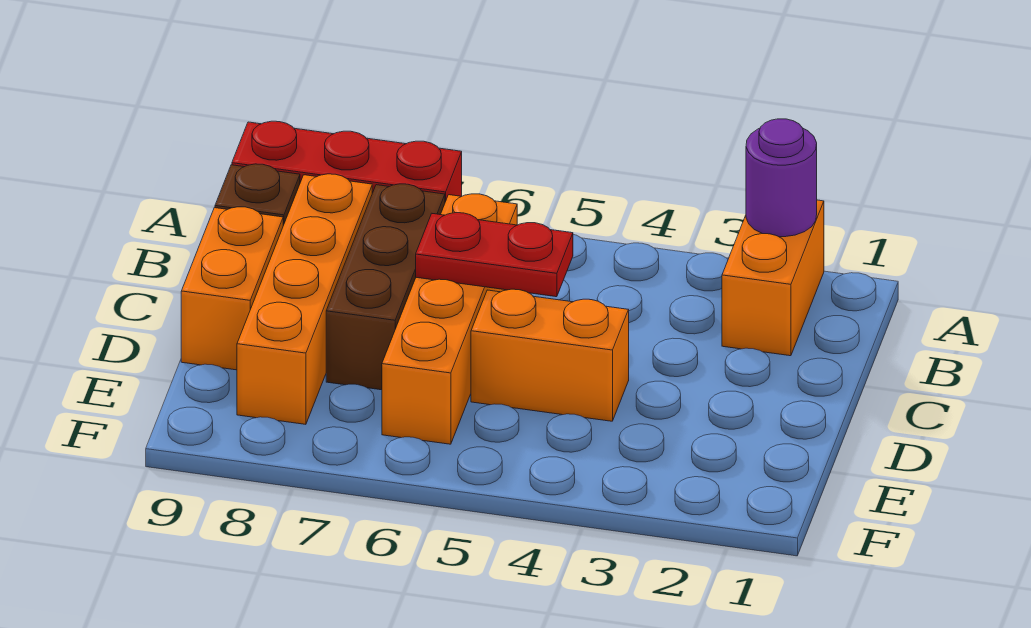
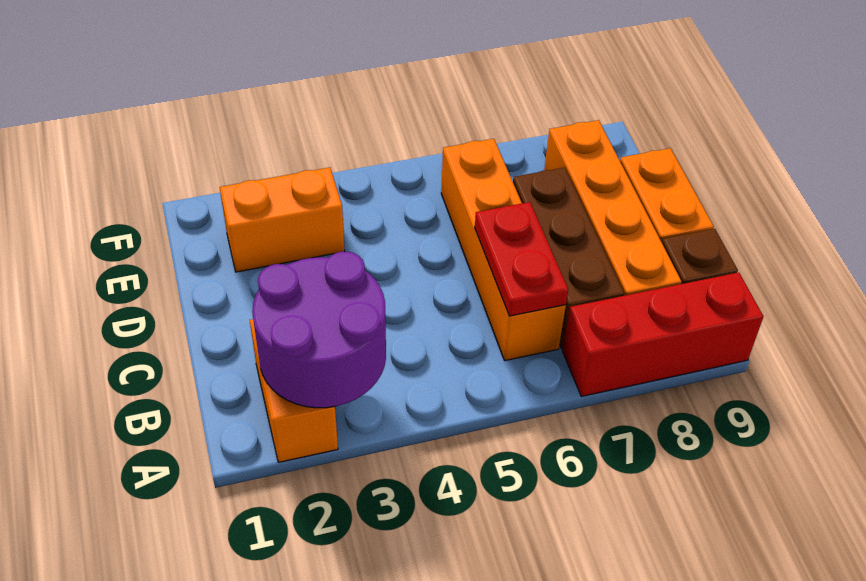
purple 1x1 round brick [746,119,817,237] -> purple 2x2 round brick [252,252,386,408]
red 1x2 plate [416,213,573,297] -> red 1x2 plate turned to [475,202,568,316]
orange 1x2 brick [471,289,629,421] -> orange 1x2 brick moved to [220,168,345,272]

